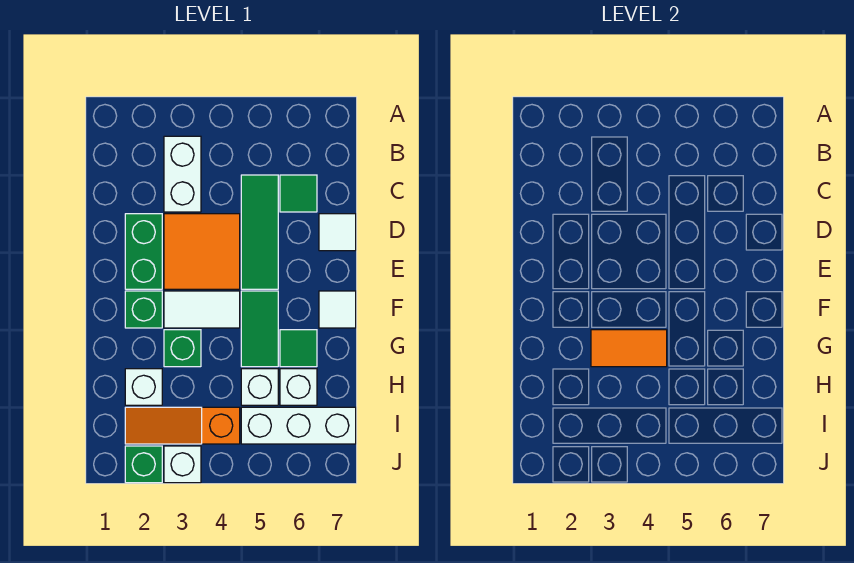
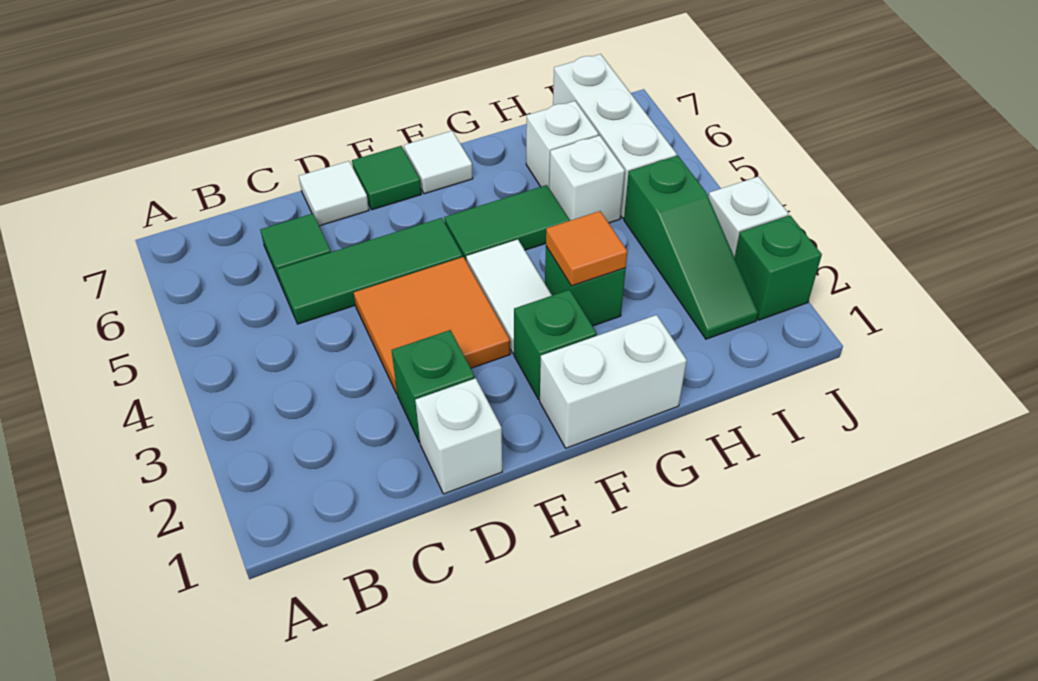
white 1x2 brick [164,136,201,212] -> white 1x2 brick moved to [540,315,687,448]
green 1x2 brick [125,214,162,289] -> green 1x1 brick [392,330,475,442]
orange 1x2 tile [591,330,667,367] -> orange 1x1 tile [546,211,627,286]
green 1x1 tile [280,330,317,367] -> green 1x1 tile moved to [352,146,421,210]
white 1x1 brick [125,369,162,405] -> white 1x1 brick moved to [415,378,502,494]
orange 1x3 slope [125,407,240,444] -> green 1x3 slope [624,156,758,339]

